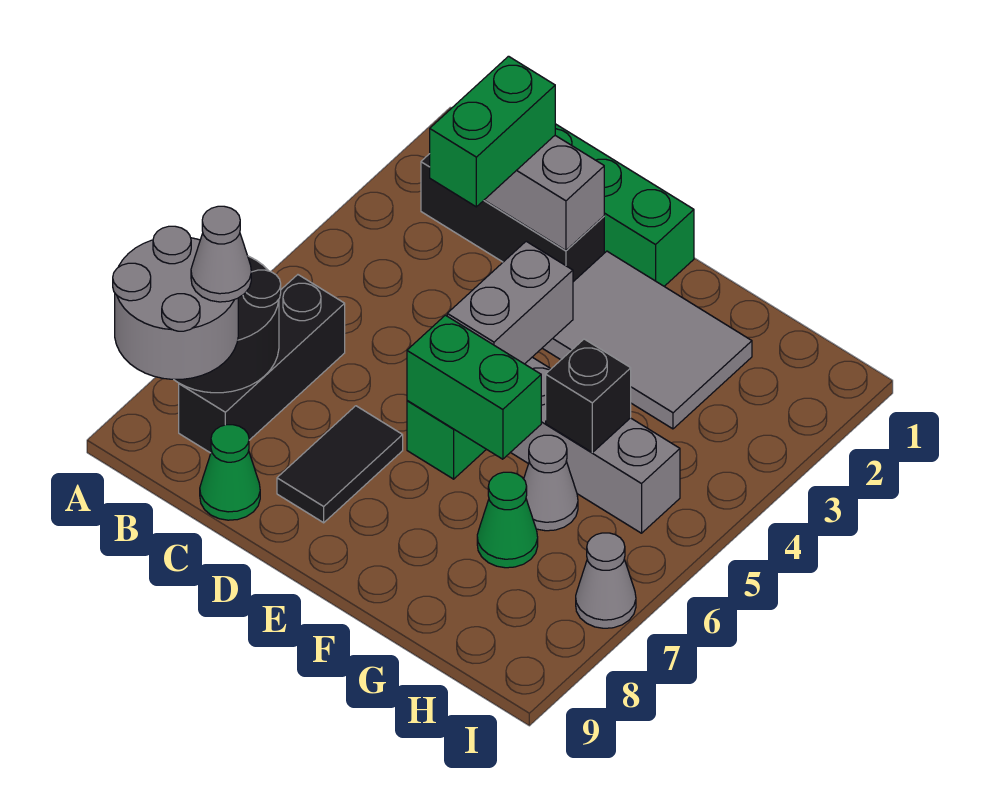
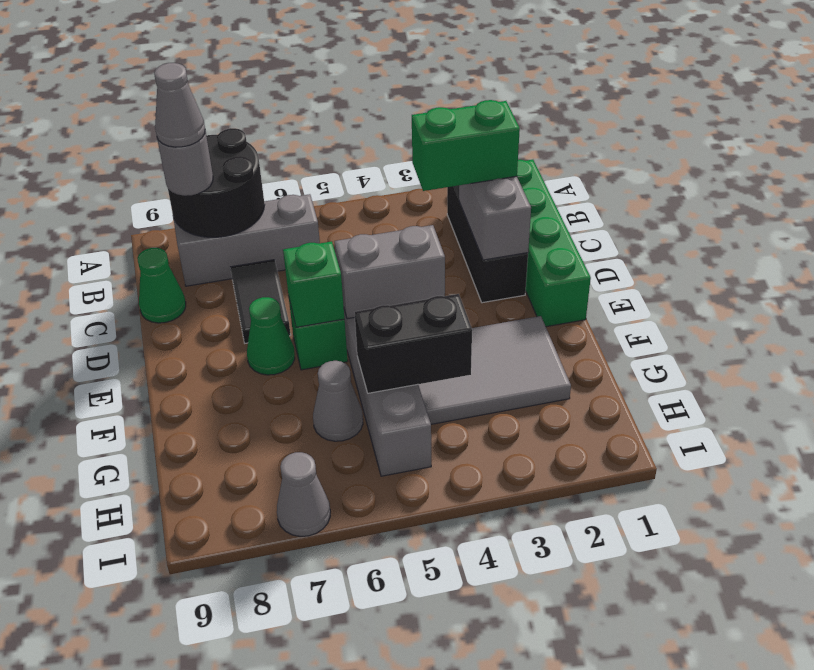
grey 2x2 round brick [113,226,238,379] -> grey 1x1 round brick [157,131,213,196]
black 1x3 brick [179,275,345,453] -> grey 1x3 brick [173,194,320,286]
black 1x2 tile [277,406,403,523] -> black 1x2 tile turned to [230,260,291,343]
grey 2x3 tile [543,251,752,429] -> grey 2x3 tile turned to [418,316,571,424]
green 1x2 brick [407,315,541,459] -> green 1x1 brick [283,241,345,327]
black 1x1 brick [546,339,631,452] -> black 1x2 brick [355,294,472,393]
green 1x1 cone [477,472,538,568] -> green 1x1 cone moved to [247,297,295,375]

